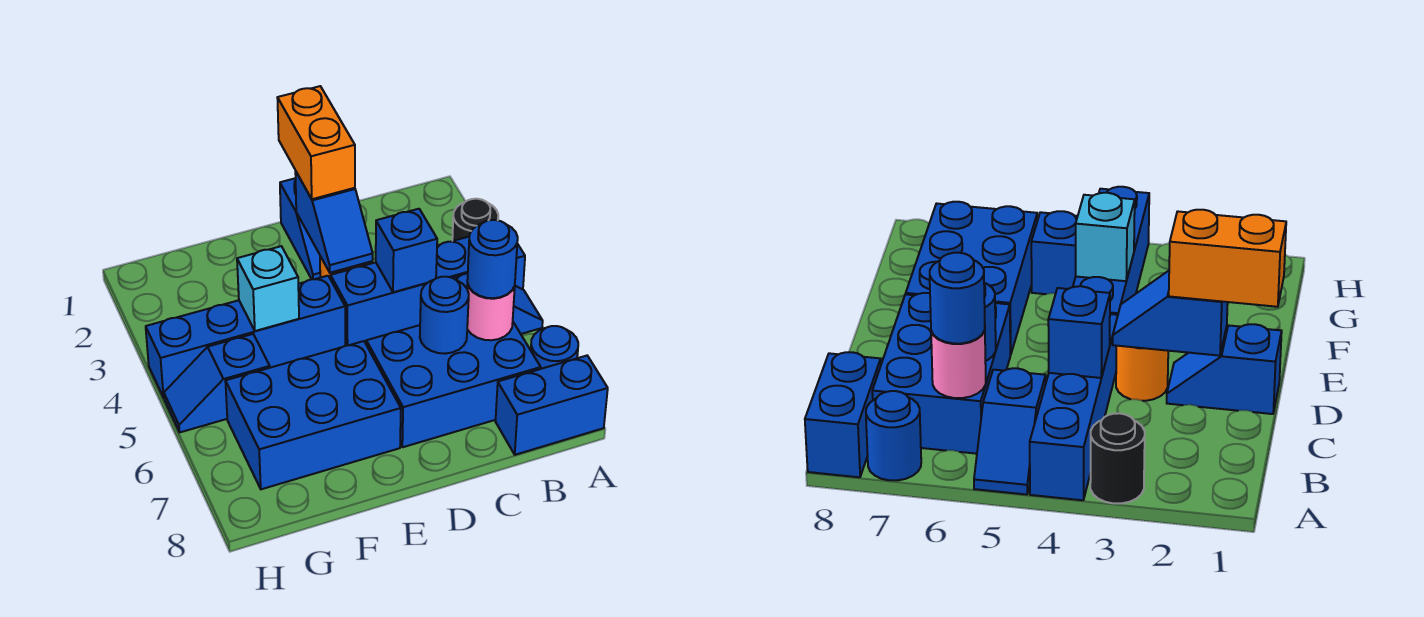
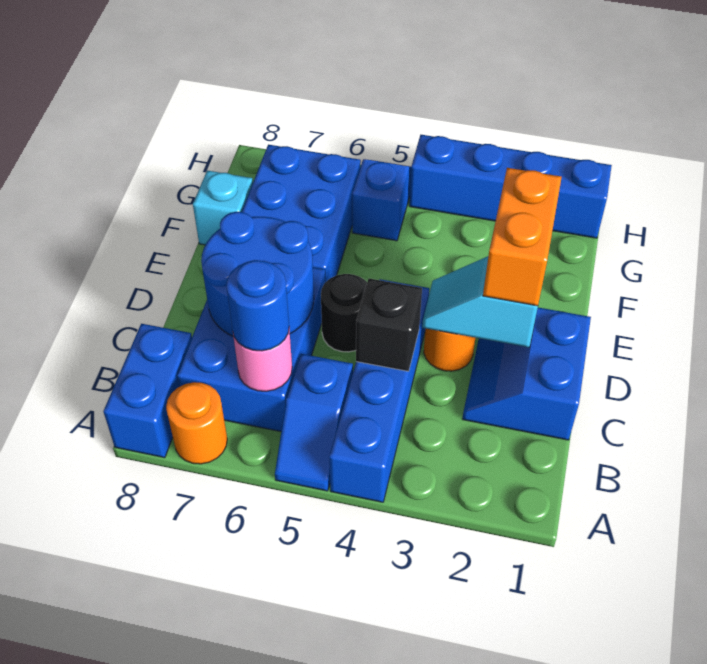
black 1x1 round brick [452,199,498,241] -> black 1x1 round brick moved to [321,274,367,352]
blue 1x1 round brick [531,326,578,369] -> orange 1x1 round brick [166,382,227,464]
blue 1x1 brick [376,209,437,292] -> black 1x1 brick [356,278,422,371]
blue 1x1 round brick [420,277,469,354] -> blue 2x2 round brick [201,212,314,336]
blue 1x2 slope [280,178,320,279] -> blue 2x2 slope [462,308,591,440]
orange 1x2 brick [277,86,355,199] -> orange 1x2 brick turned to [483,168,562,306]
blue 1x2 slope [295,171,373,273] -> cyan 1x2 slope [422,256,538,347]
blue 1x4 brick [146,276,345,398] -> blue 1x4 brick turned to [409,135,612,238]
cyan 1x1 brick [237,246,299,331] -> cyan 1x1 brick moved to [193,170,253,245]

